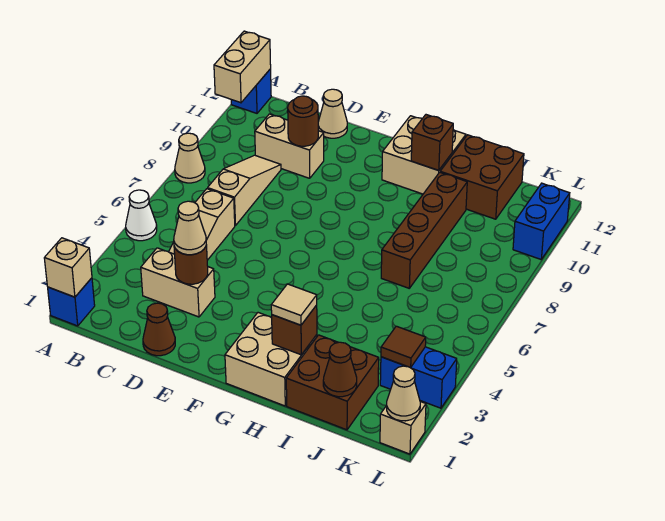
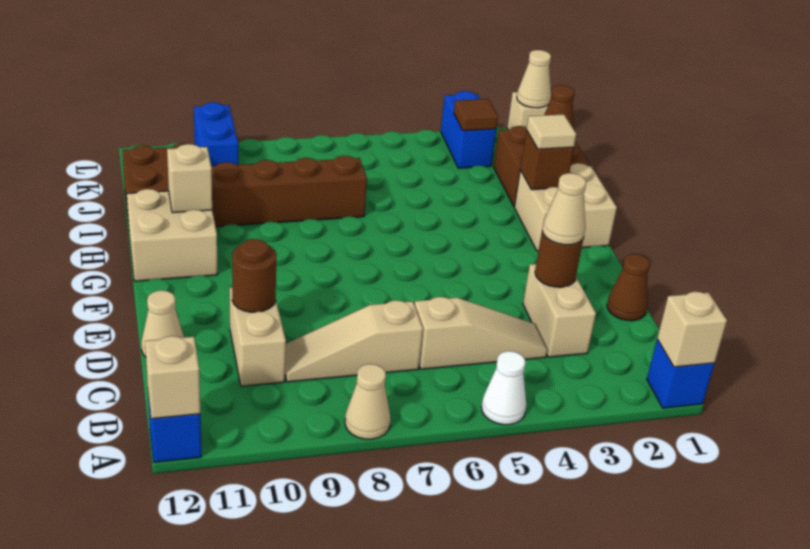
tan 1x2 brick [214,31,271,103] -> tan 1x1 brick [145,336,200,419]
brown 1x1 brick [411,115,453,171] -> tan 1x1 brick [167,144,212,213]
blue 1x2 brick [513,183,570,259] -> blue 1x2 brick turned to [194,102,238,166]

